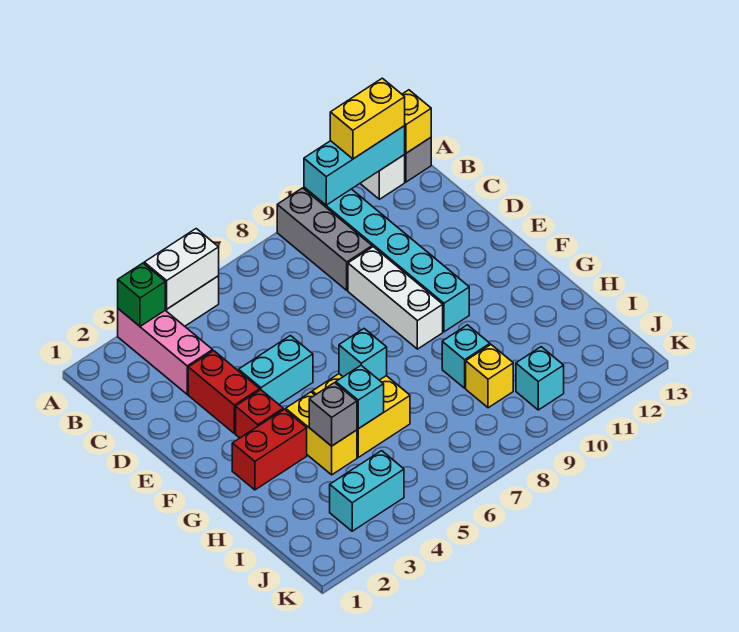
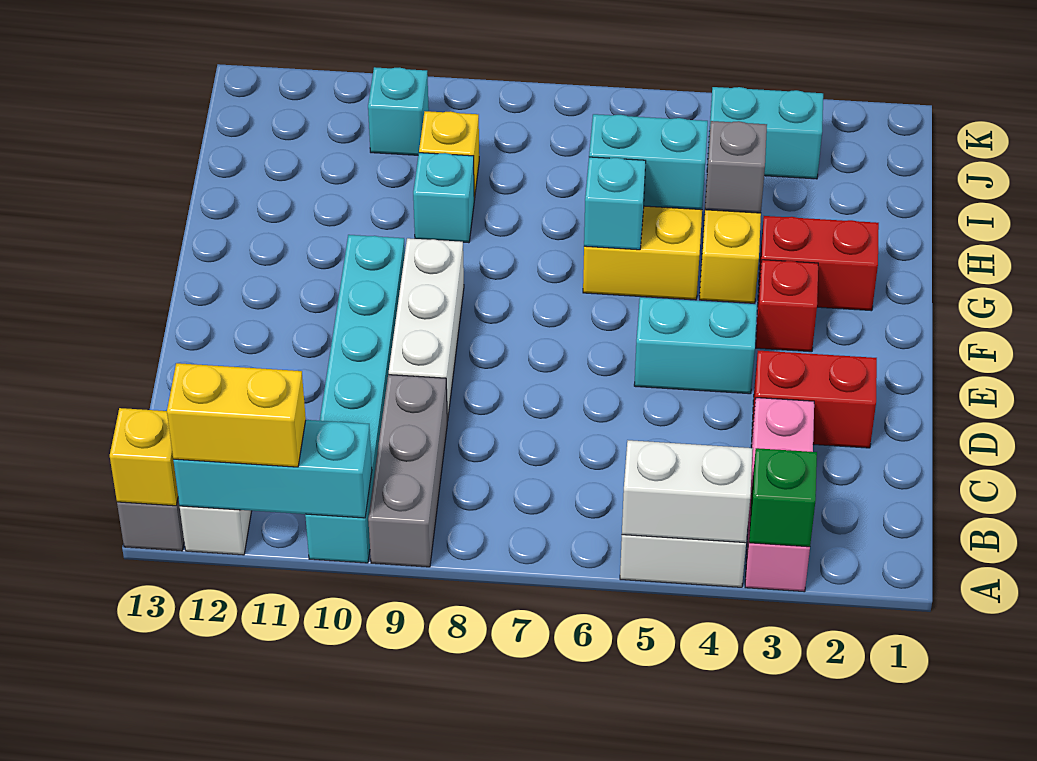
red 1x2 brick [188,351,260,433] -> red 1x2 brick turned to [752,351,877,448]
cyan 1x1 brick [336,365,384,429] -> cyan 1x2 brick [589,114,708,210]

